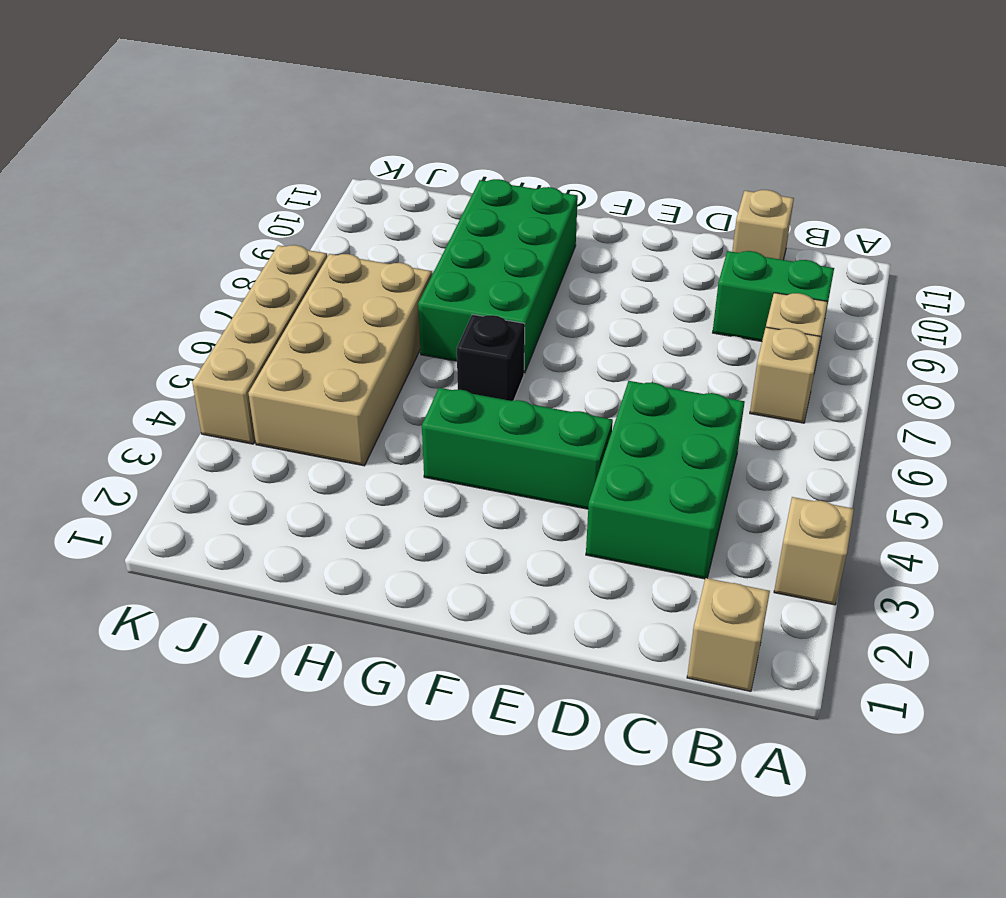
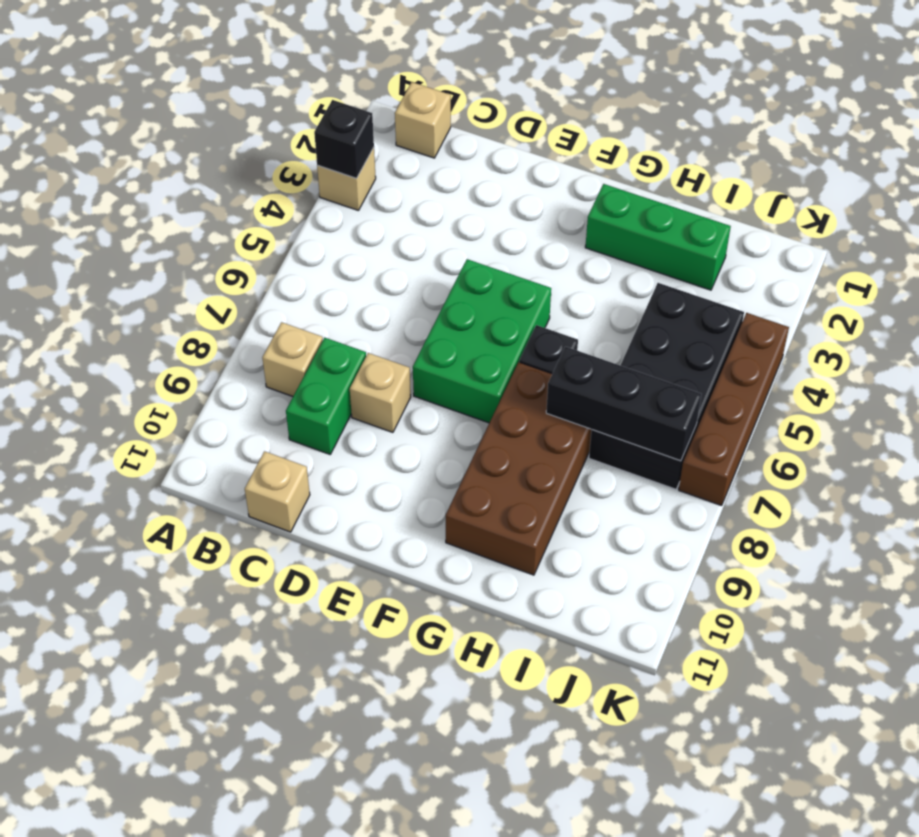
none -> black 1x1 brick [314,100,374,178]
tan 1x1 brick [750,327,821,423] -> tan 1x1 brick moved to [350,353,411,432]
green 1x2 brick [713,251,834,341] -> green 1x2 brick turned to [286,338,366,454]
green 2x3 brick [586,381,745,579] -> green 2x3 brick moved to [413,259,551,423]
green 1x3 brick [422,388,613,509] -> green 1x3 brick moved to [585,184,731,290]
green 2x4 brick [418,179,578,373] -> brown 2x4 brick [446,362,592,575]
none -> black 1x3 brick [546,347,701,461]
tan 2x4 brick [248,254,432,466] -> black 2x4 brick [589,283,744,489]
tan 1x4 brick [192,245,327,444] -> brown 1x4 brick [679,313,789,506]

